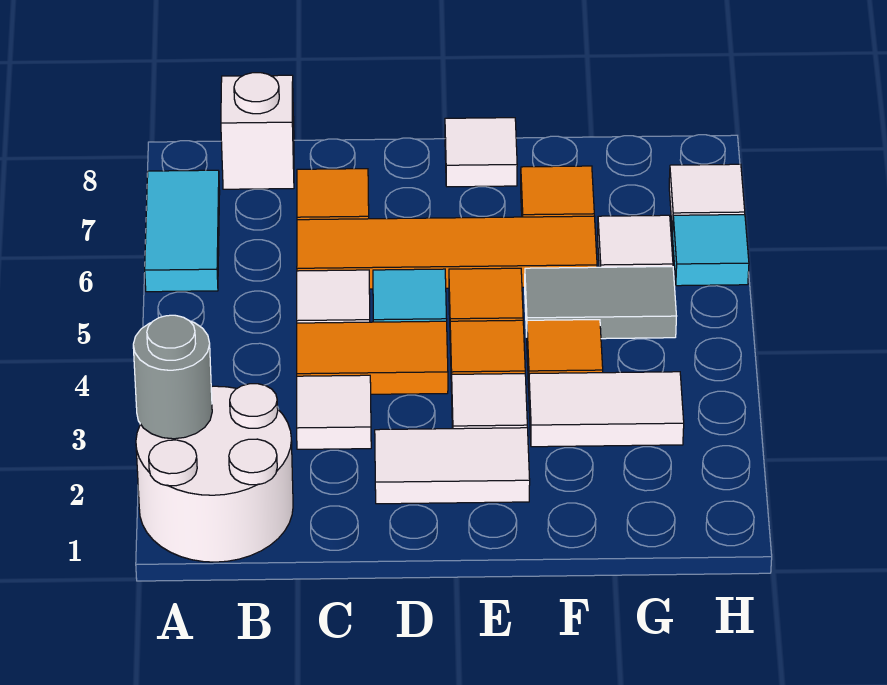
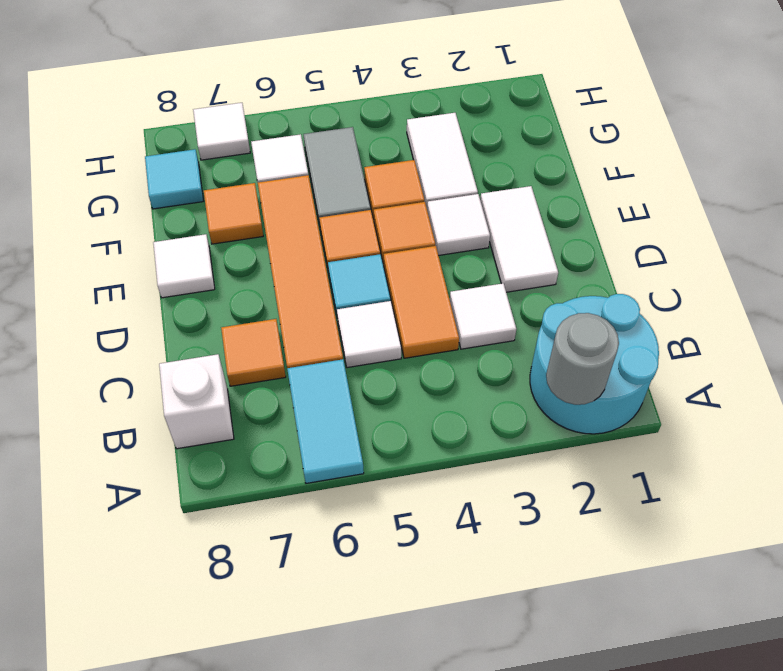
white 2x2 round brick [136,384,293,562] -> cyan 2x2 round brick [530,294,659,434]
cyan 1x2 tile [145,170,220,292] -> cyan 1x2 tile turned to [287,359,364,483]
cyan 1x1 tile [673,215,749,286] -> cyan 1x1 tile moved to [145,149,203,209]

